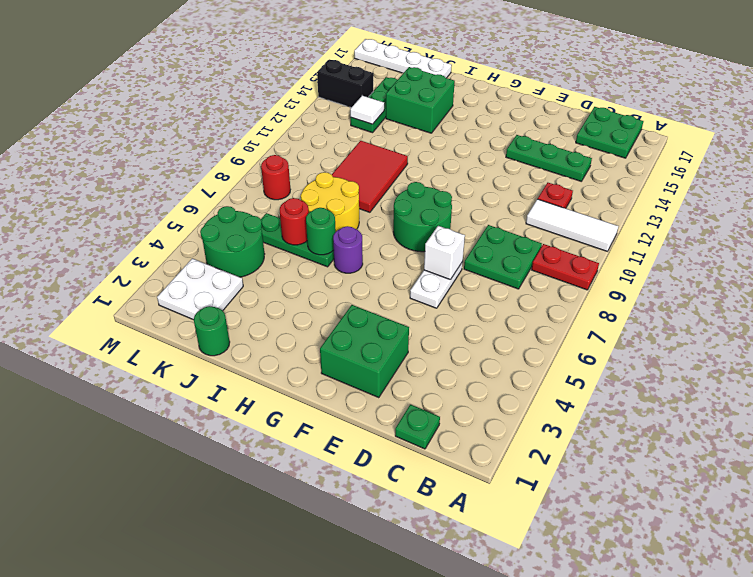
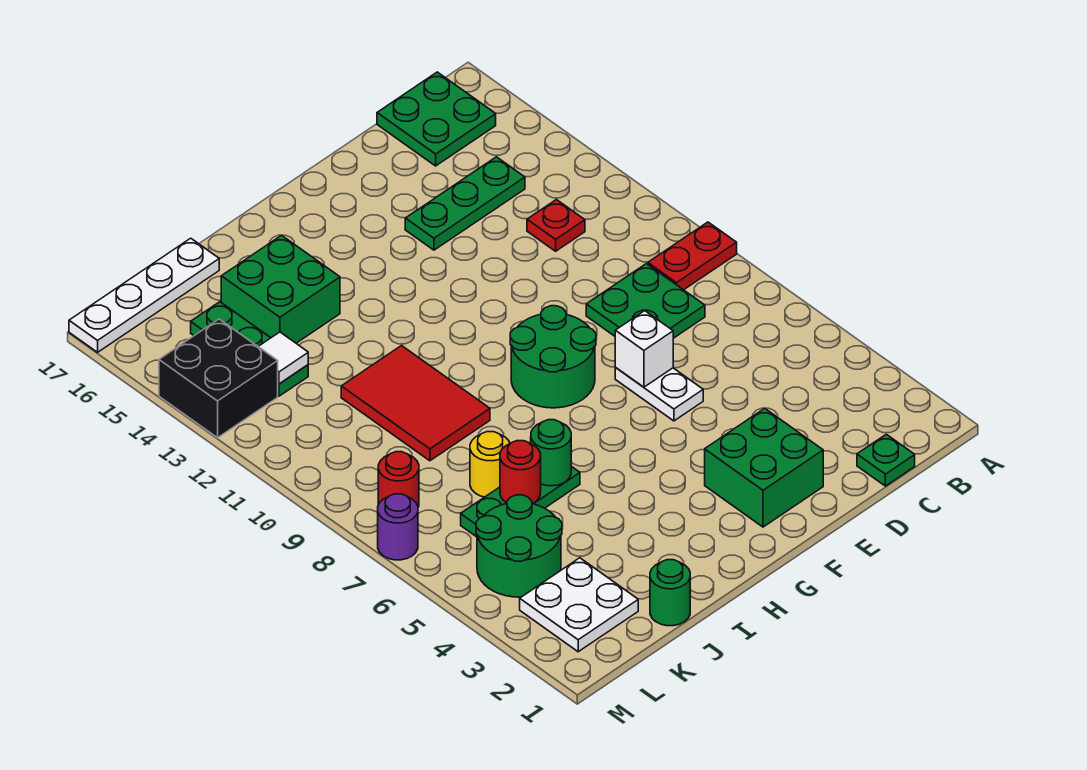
white 1x3 tile [526,199,618,251] -> none
purple 1x1 round brick [333,226,363,273] -> purple 1x1 round brick moved to [378,494,418,560]
yellow 2x2 round brick [301,172,359,231] -> yellow 1x1 round brick [470,432,510,497]
black 1x2 brick [317,59,373,108] -> black 2x2 brick [159,319,278,438]

